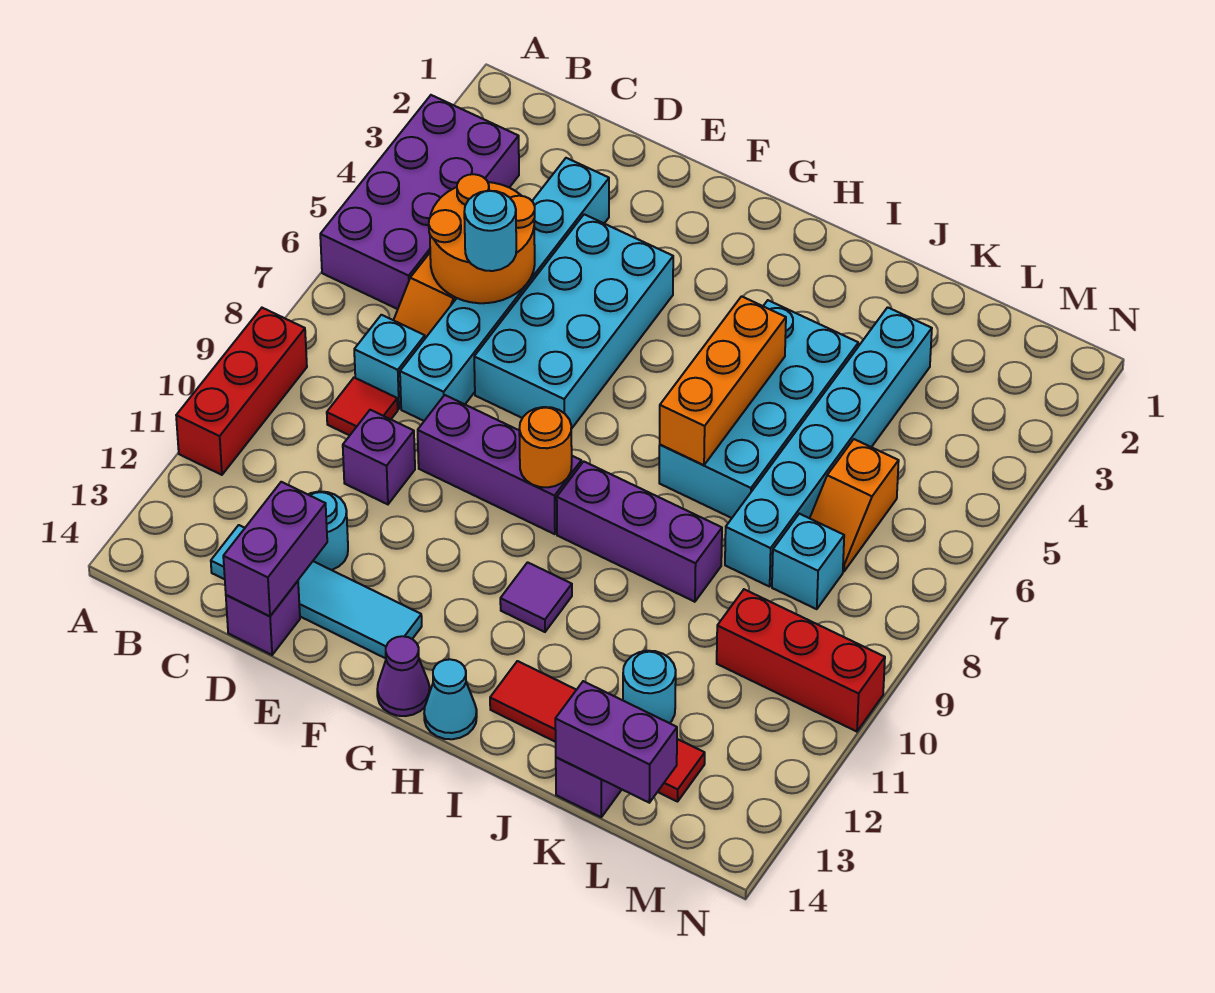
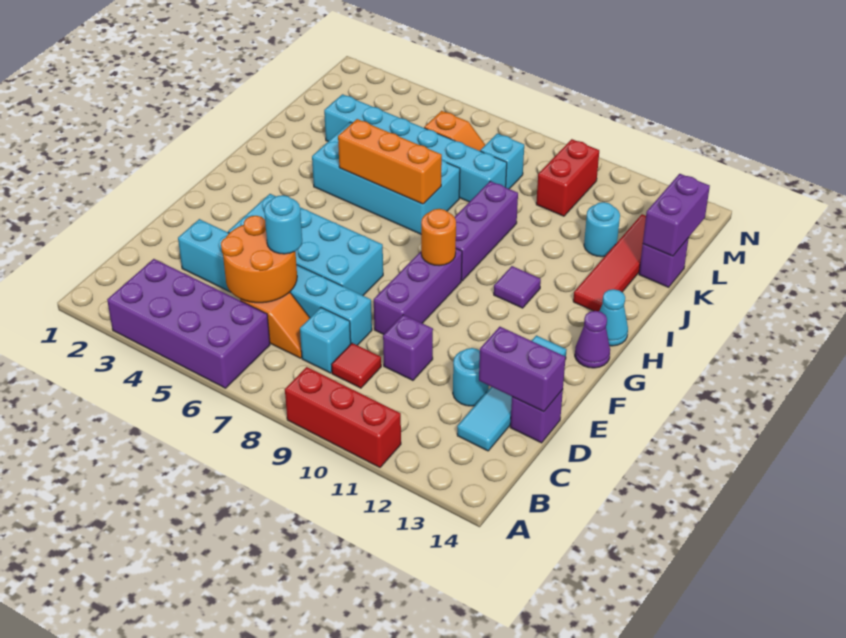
red 1x3 brick [717,589,885,732] -> red 1x2 brick [536,139,599,216]

